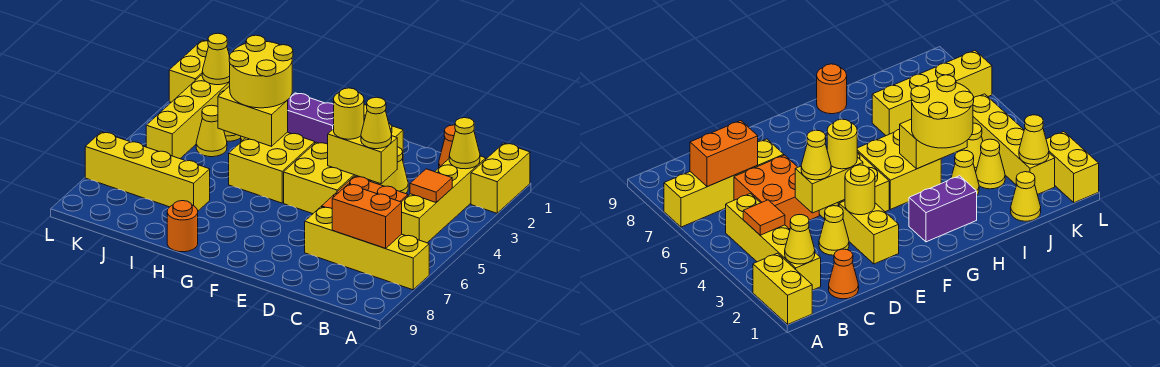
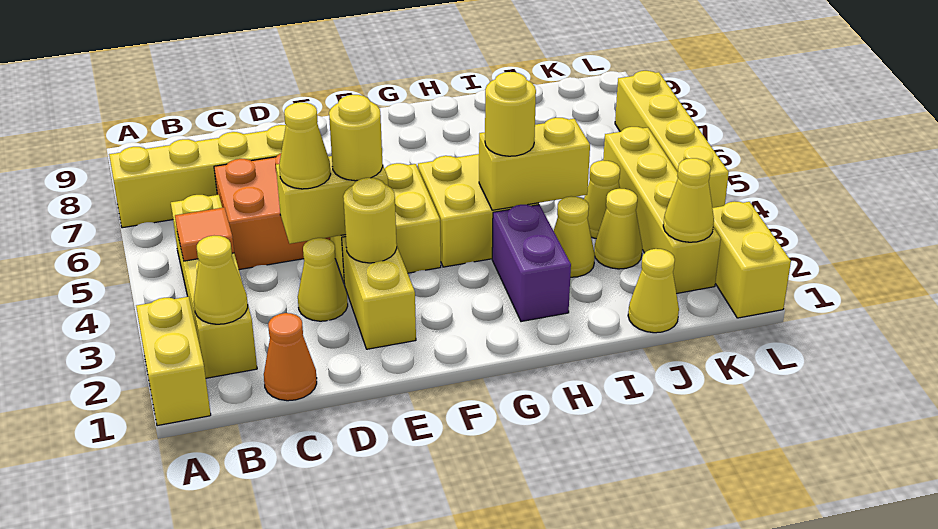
orange 1x2 brick [332,184,402,248] -> none
purple 1x2 brick [287,93,334,144] -> purple 1x2 brick turned to [492,205,571,322]
yellow 2x2 round brick [229,35,293,108] -> yellow 1x1 round brick [485,72,536,156]
orange 1x1 round brick [167,201,198,252] -> none
yellow 1x4 brick [85,132,210,211] -> yellow 1x4 brick turned to [615,71,729,208]

